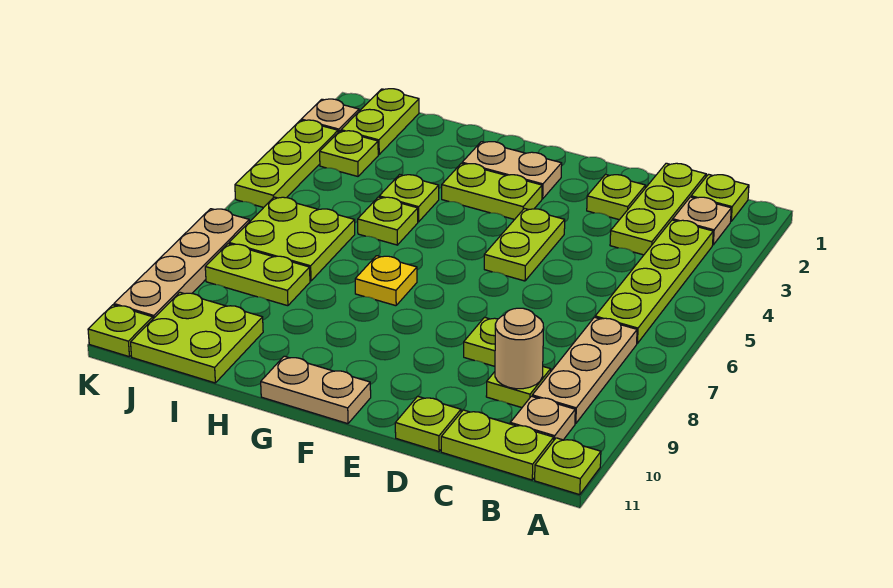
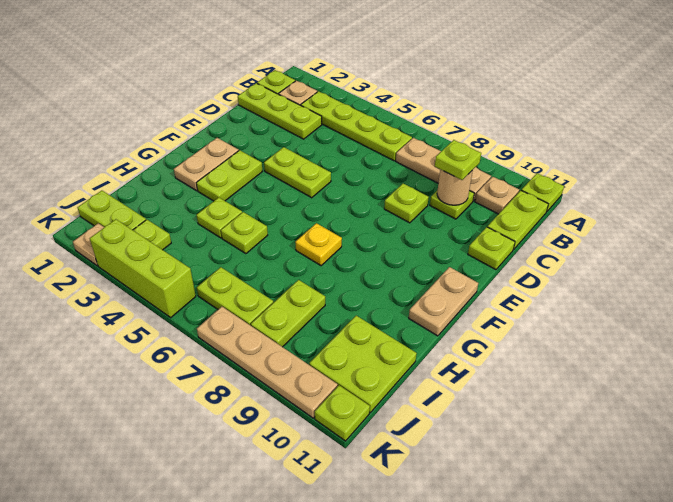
lime 1x1 plate [587,174,646,220] -> lime 1x1 plate moved to [435,140,481,180]
lime 2x2 plate [229,197,355,281] -> lime 1x2 plate [197,267,273,326]
lime 1x3 plate [235,120,338,207] -> lime 1x3 brick [90,219,196,318]

